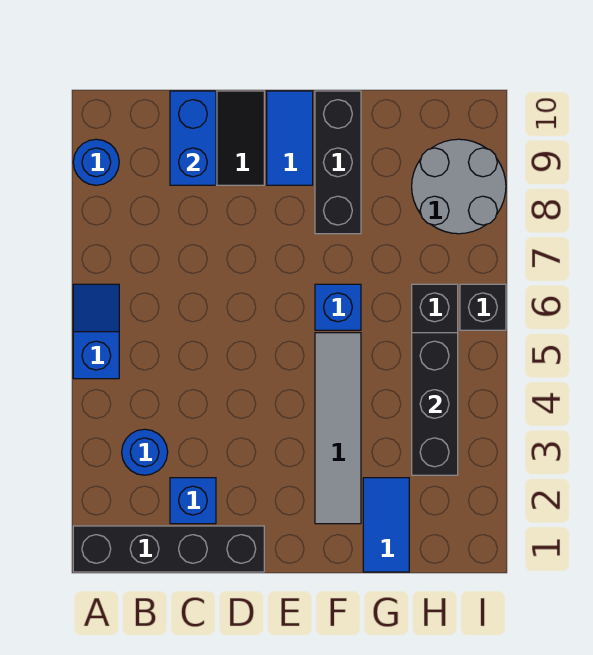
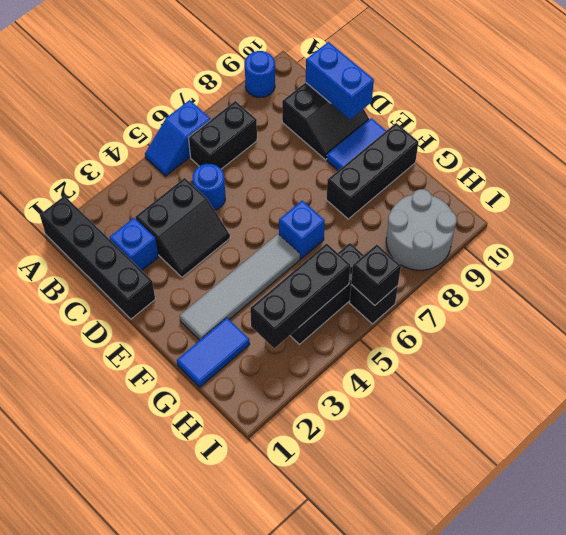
blue 1x2 slope [73,284,119,379] -> blue 1x2 slope turned to [145,100,211,176]
blue 1x1 round brick [122,429,168,475] -> blue 1x1 round brick moved to [193,164,225,210]
none -> black 1x2 brick [188,101,257,169]
none -> black 2x2 slope [135,178,230,277]
blue 1x2 brick [170,91,216,185] -> blue 1x2 brick turned to [306,42,374,119]
none -> black 1x1 brick [351,244,401,305]

